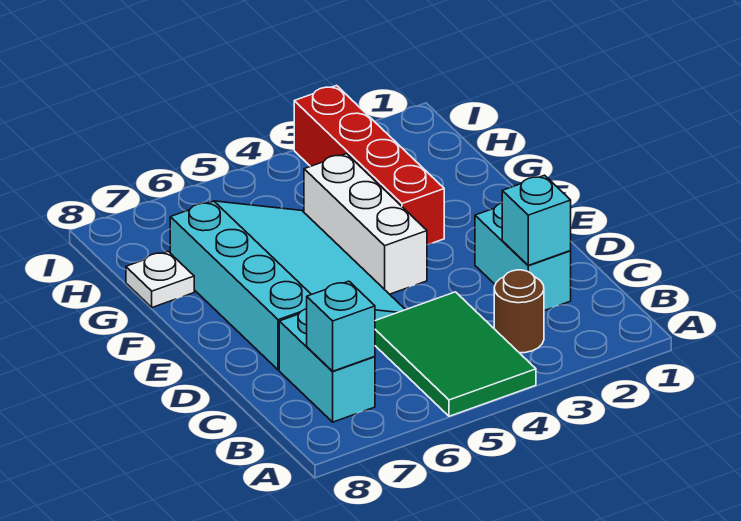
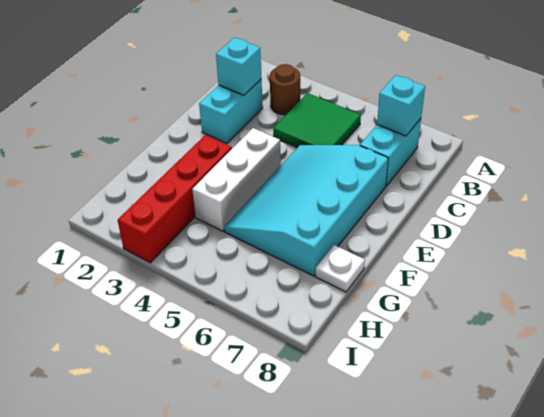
green 2x3 tile [375,292,536,416] -> green 2x2 tile [273,93,361,148]

